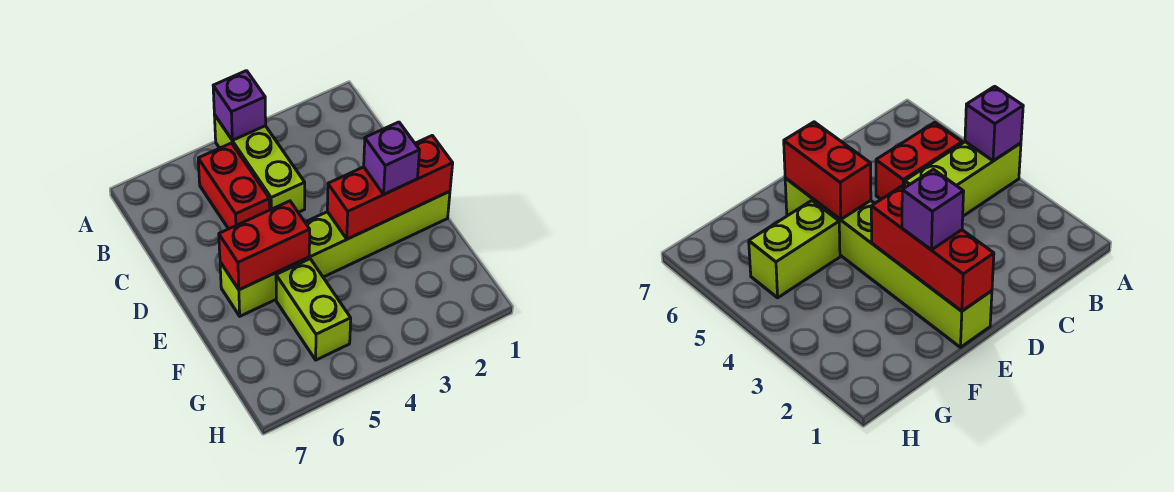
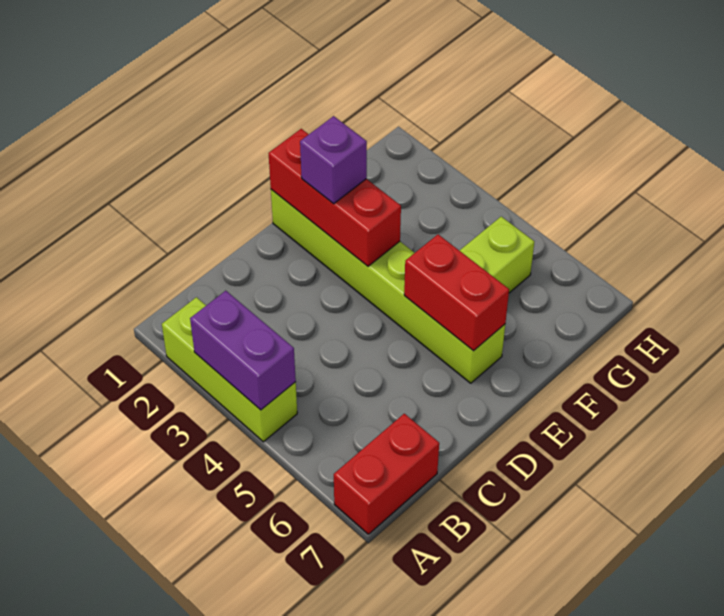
lime 1x3 brick [214,115,305,212] -> lime 1x3 brick turned to [162,297,297,442]
purple 1x1 brick [213,71,266,140] -> purple 1x2 brick [190,291,296,410]
red 1x2 brick [198,143,270,229] -> red 1x2 brick moved to [334,414,439,534]

